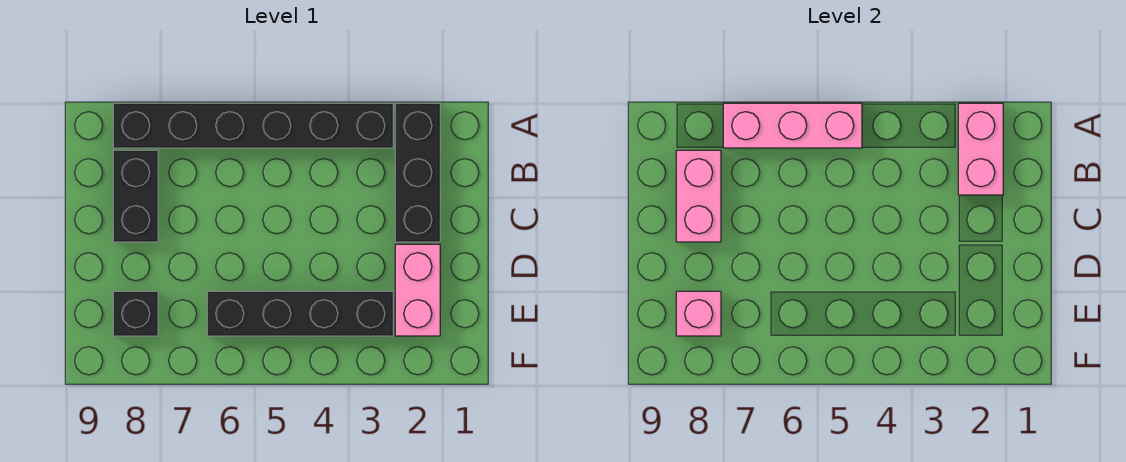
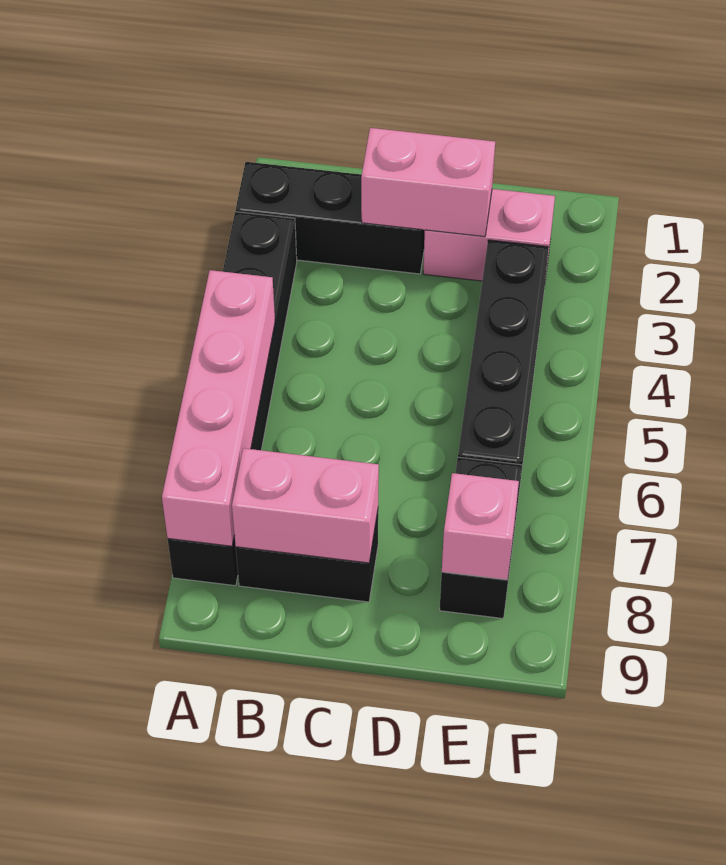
pink 1x2 brick [958,103,1003,195] -> pink 1x2 brick moved to [361,128,495,237]
pink 1x3 brick [723,103,862,148] -> pink 1x4 brick [162,270,275,546]
black 1x1 brick [113,291,158,336] -> black 1x2 brick [440,457,522,618]

